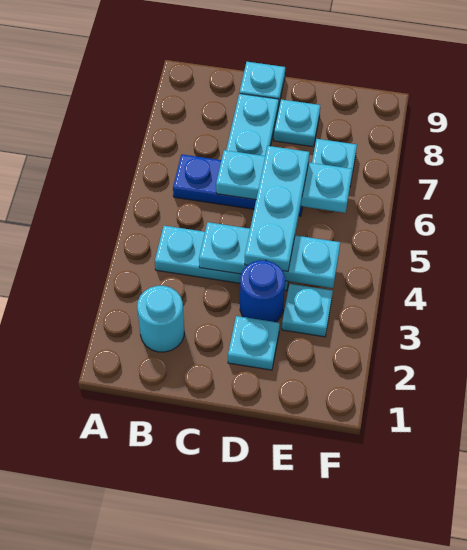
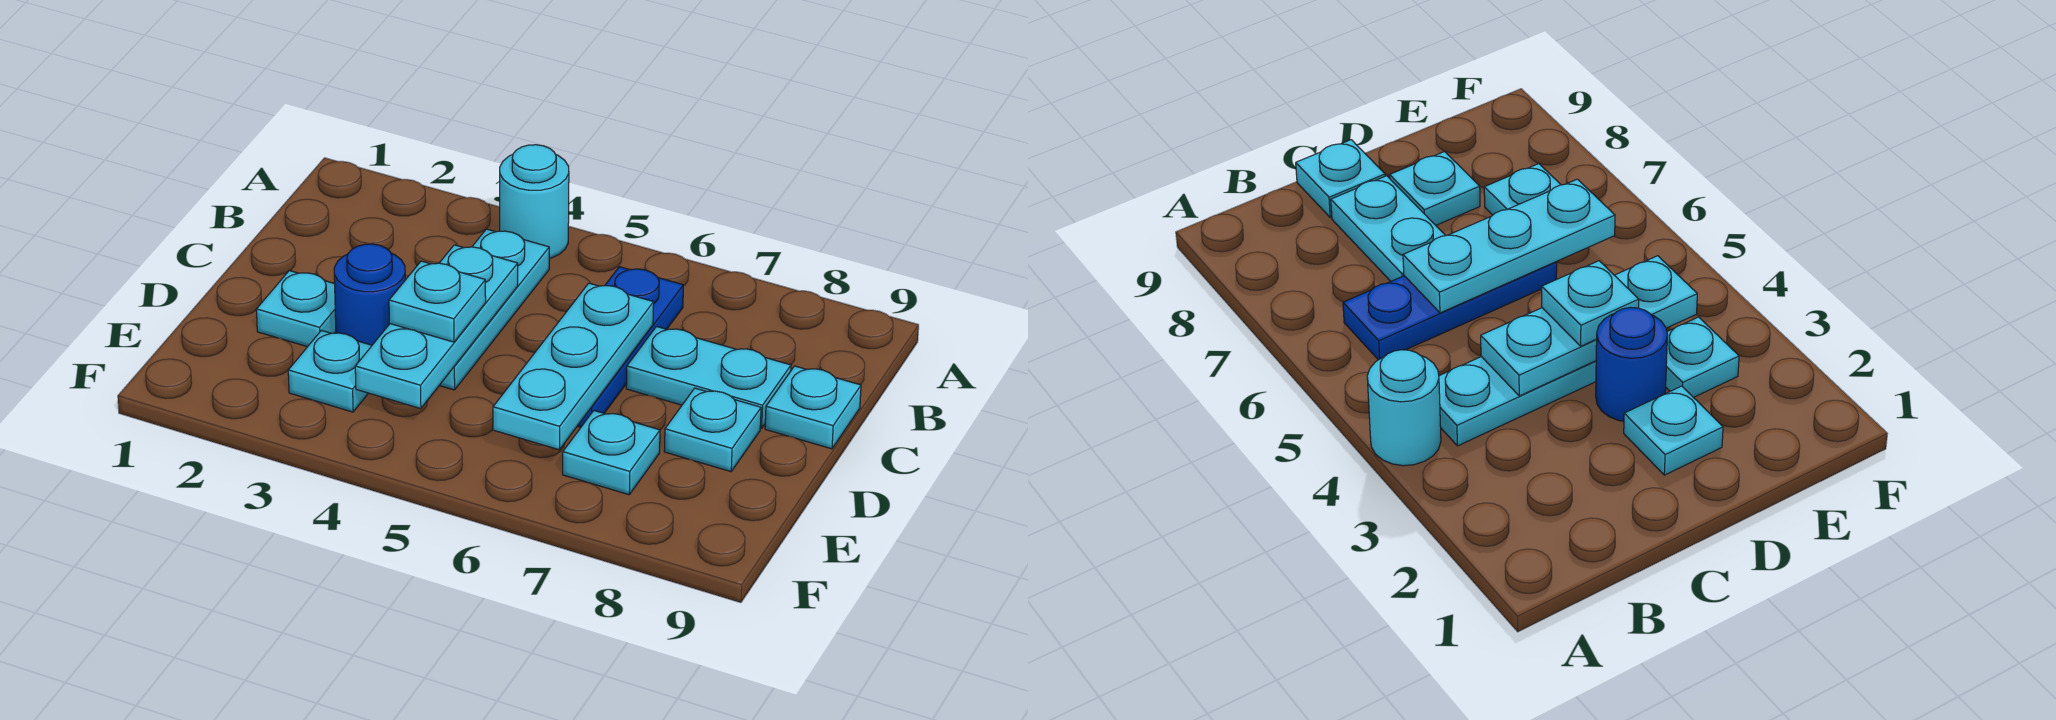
cyan 1x1 round brick [137,286,184,352] -> cyan 1x1 round brick moved to [500,145,569,259]
cyan 1x3 plate [245,146,309,271] -> cyan 1x1 plate [389,261,486,342]

